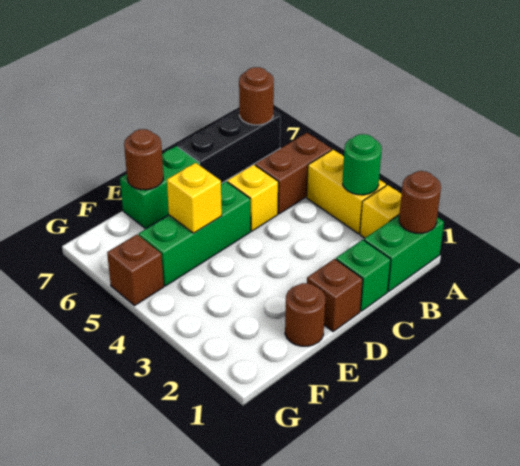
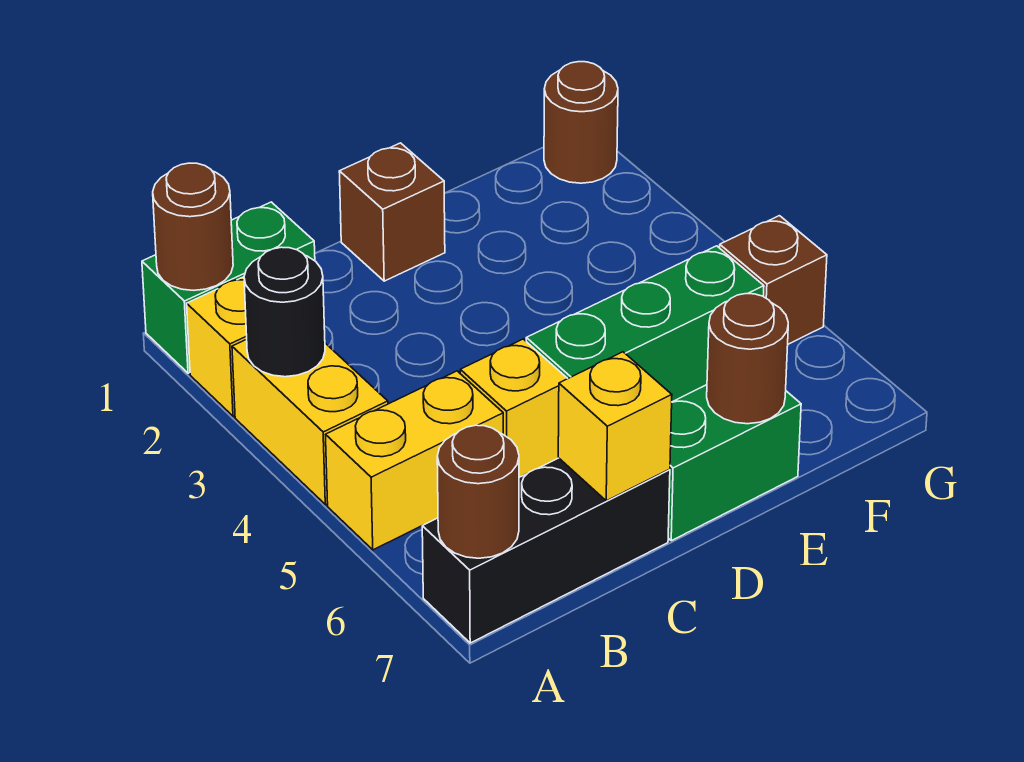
green 1x1 round brick [343,134,382,195] -> black 1x1 round brick [244,247,325,377]
brown 1x2 brick [255,133,332,214] -> yellow 1x2 brick [326,371,503,550]
green 1x1 brick [336,240,391,311] -> none
brown 1x1 round brick [285,283,325,346] -> brown 1x1 round brick moved to [544,62,618,183]
yellow 1x1 brick [167,163,222,233] -> yellow 1x1 brick moved to [558,352,672,501]

